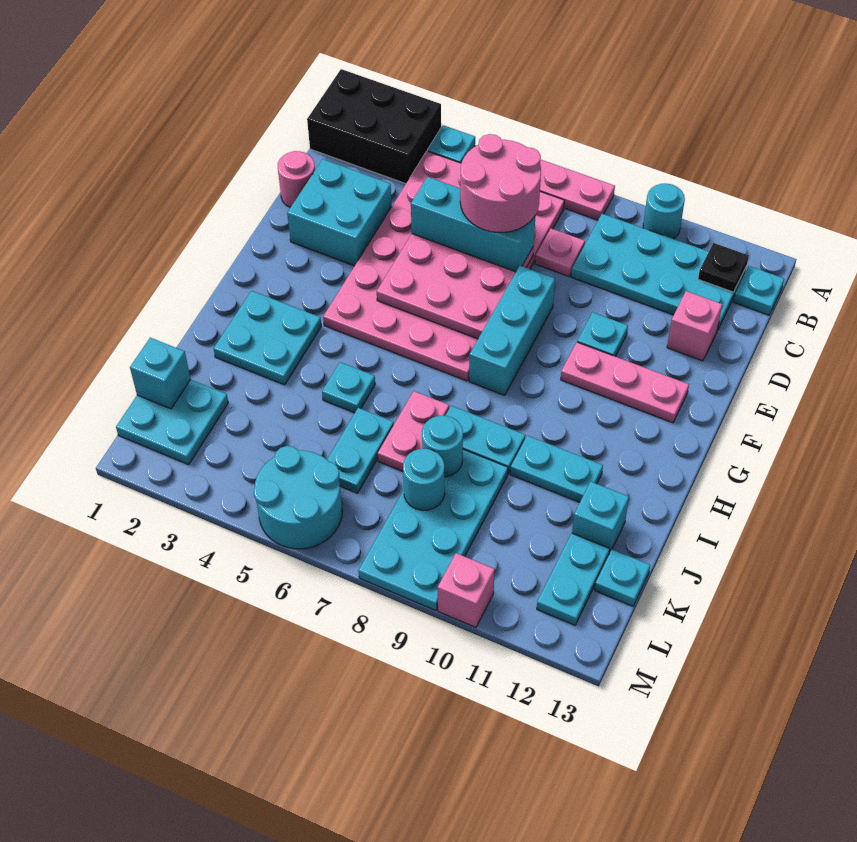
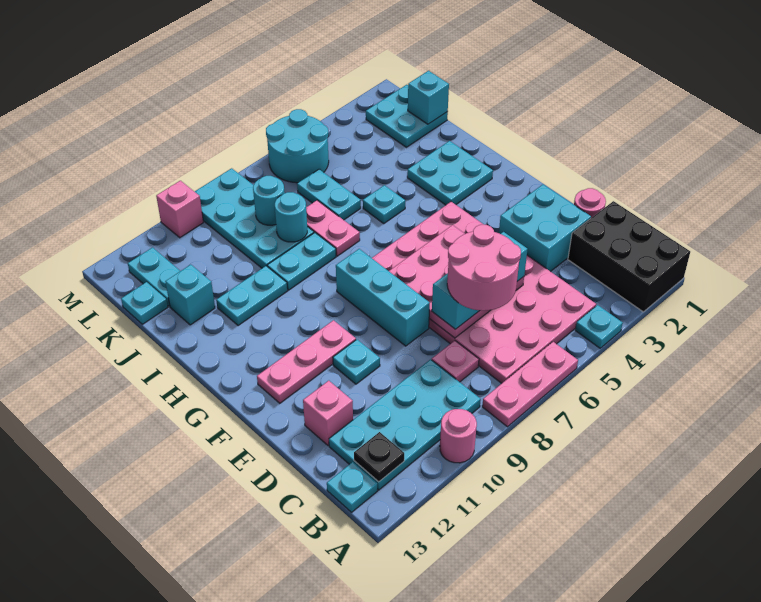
black 2x3 brick [307,69,441,184] -> black 2x3 brick turned to [568,201,690,312]
cyan 1x1 round brick [643,183,685,239] -> pink 1x1 round brick [440,409,477,463]

